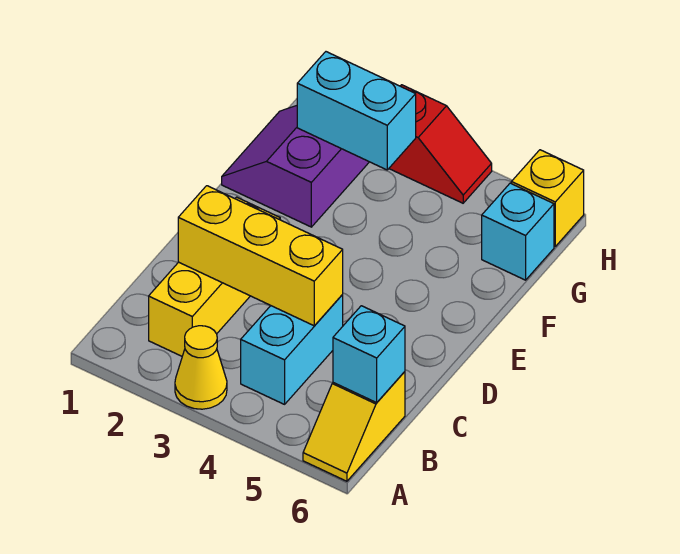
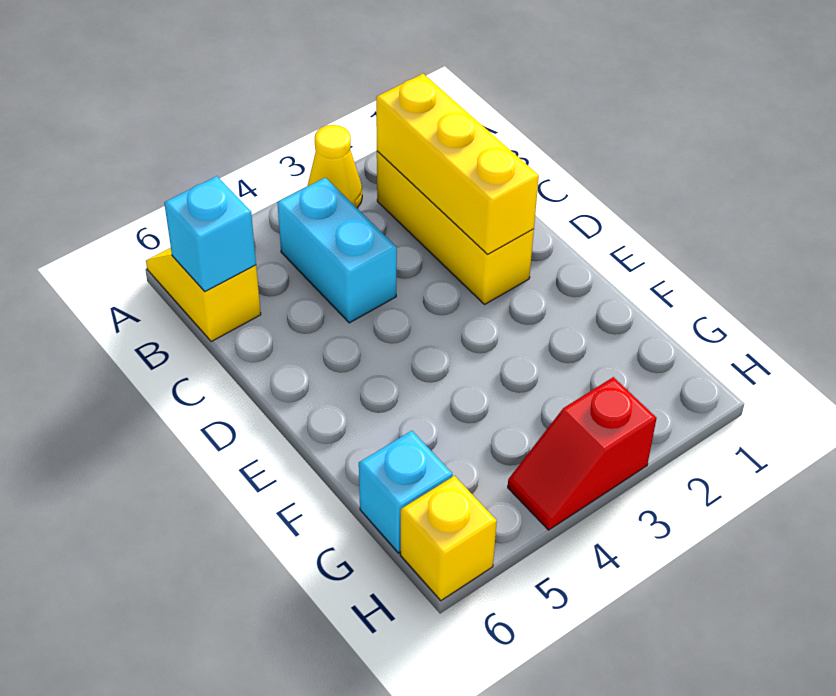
yellow 1x3 brick [178,186,343,326] -> yellow 1x3 brick turned to [376,74,539,254]
purple 2x2 slope [222,106,369,227] -> none
cyan 1x2 brick [297,52,416,170] -> none

